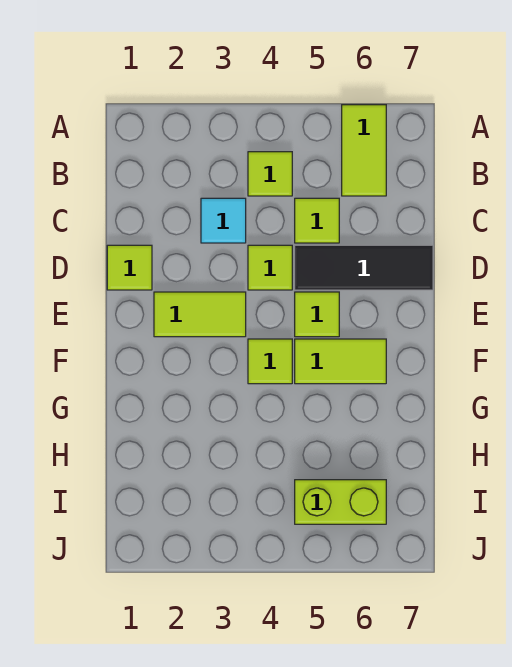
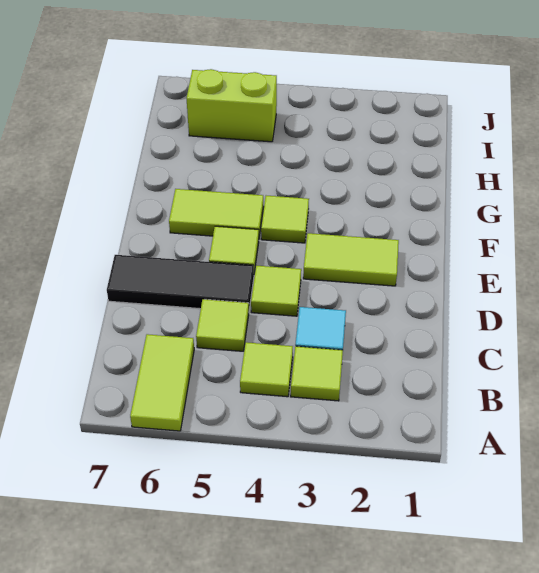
lime 1x1 tile [107,245,152,290] -> lime 1x1 tile moved to [291,346,343,401]

